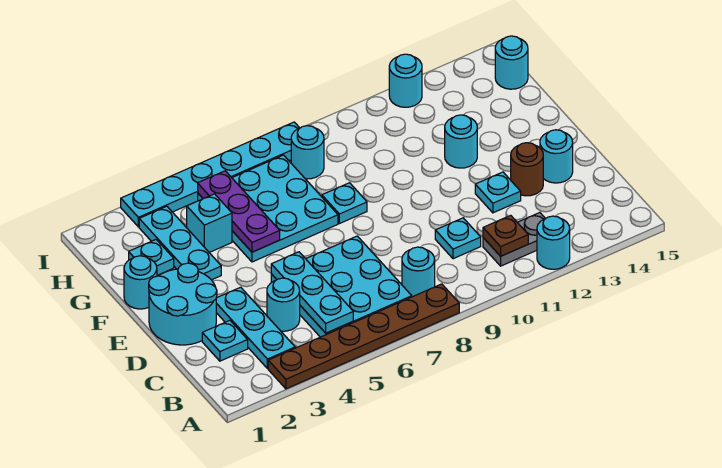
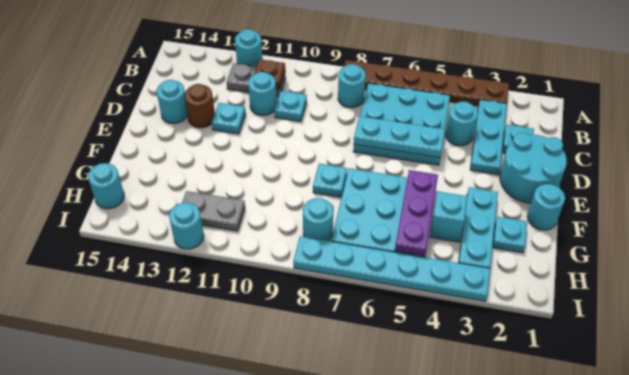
cyan 1x3 plate [271,252,353,333] -> cyan 1x3 plate turned to [354,116,445,158]
cyan 1x1 round brick [445,115,477,168] -> cyan 1x1 round brick moved to [248,72,277,115]
none -> grey 1x2 plate [182,191,245,231]

